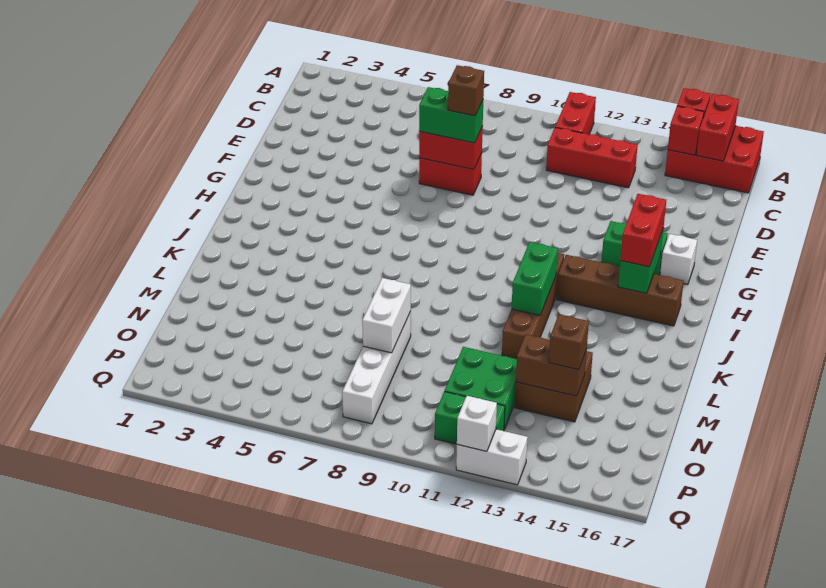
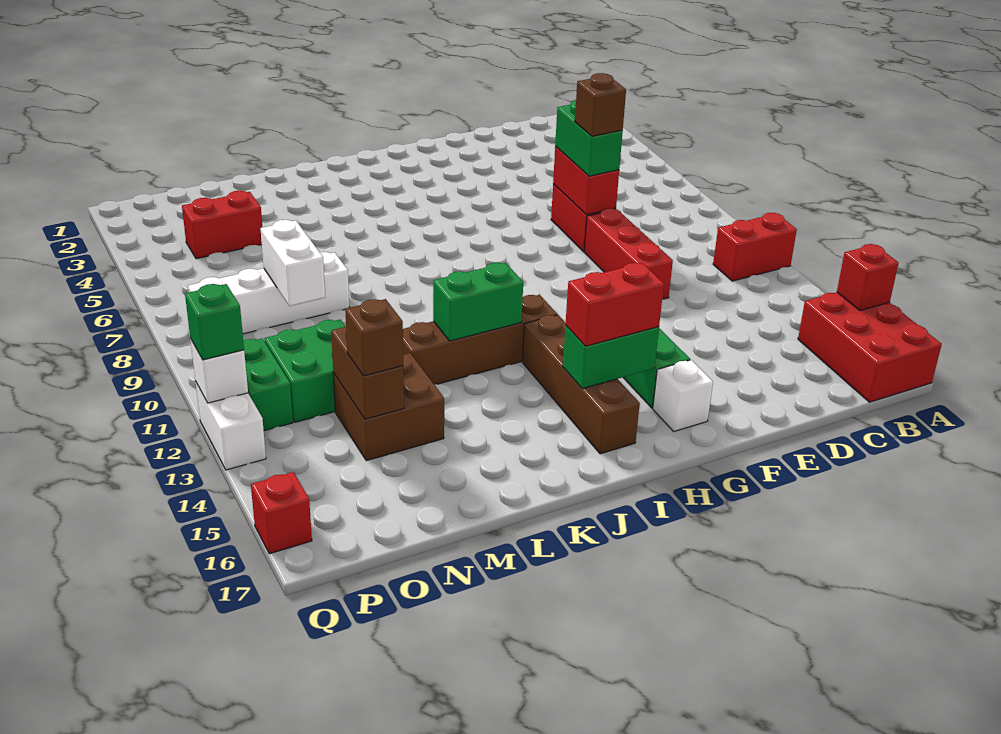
red 1x2 brick [696,94,739,161] -> red 1x2 brick moved to [182,191,262,259]
red 1x1 brick [668,106,704,155] -> red 1x1 brick moved to [251,472,312,554]
red 1x3 brick [546,128,638,188] -> red 1x3 brick moved to [584,208,673,299]
white 1x2 brick [362,278,411,353] -> white 1x2 brick turned to [260,220,325,306]
none -> green 1x1 brick [185,284,244,360]

